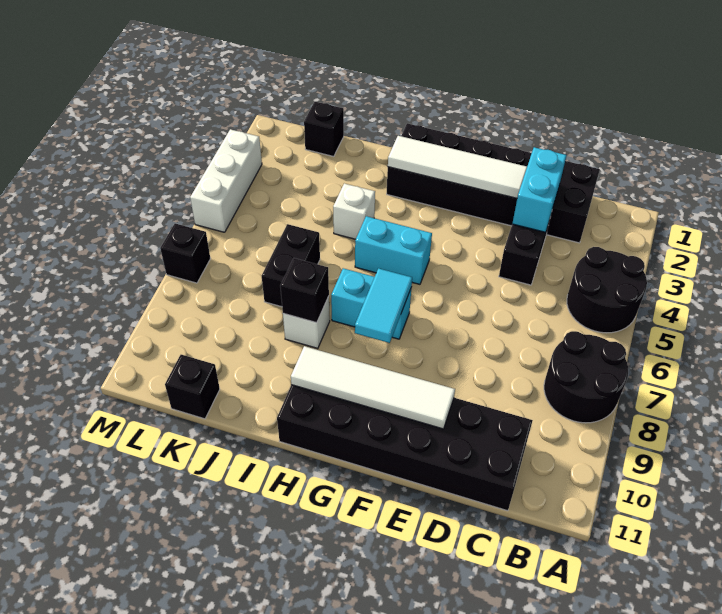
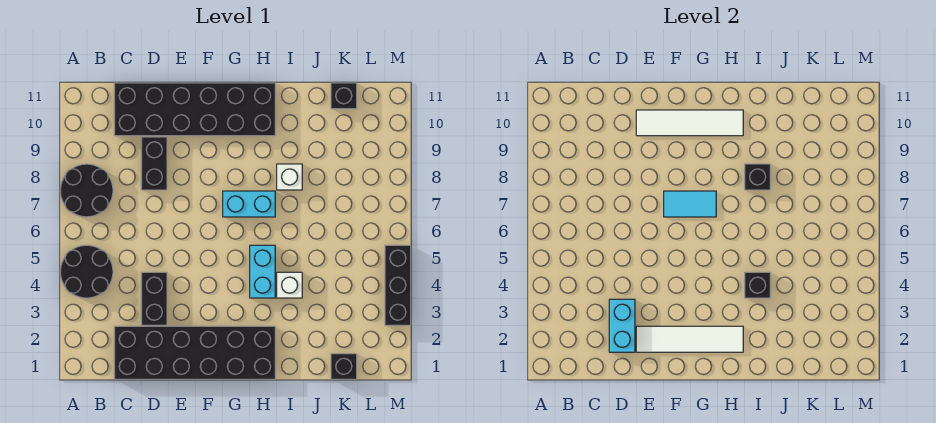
cyan 1x2 brick [355,216,432,284] -> cyan 1x2 brick turned to [250,245,275,298]
cyan 1x2 tile [355,268,412,343] -> cyan 1x2 tile turned to [664,191,716,217]
black 1x2 brick [262,224,320,307] -> black 1x2 brick moved to [141,137,167,190]
white 1x3 brick [190,129,262,232] -> black 1x3 brick [385,245,411,325]
black 1x1 brick [160,224,210,283] -> black 1x1 brick moved to [745,272,770,298]

